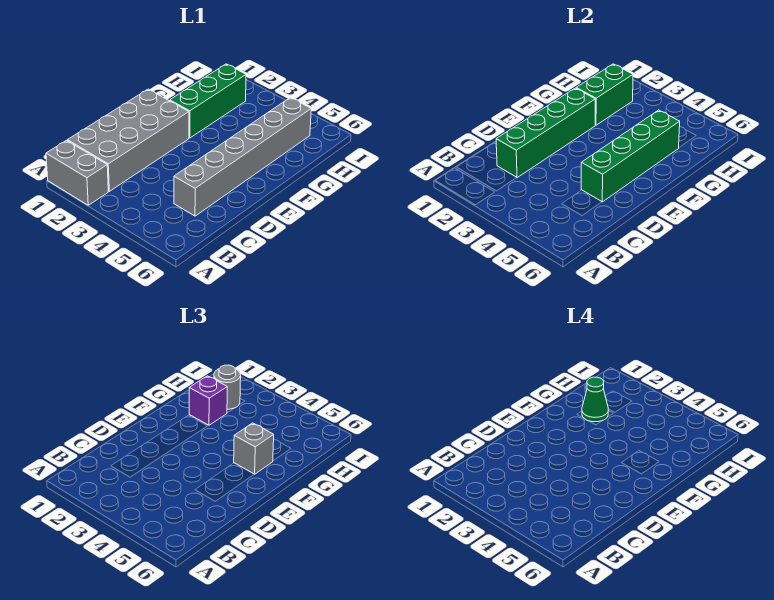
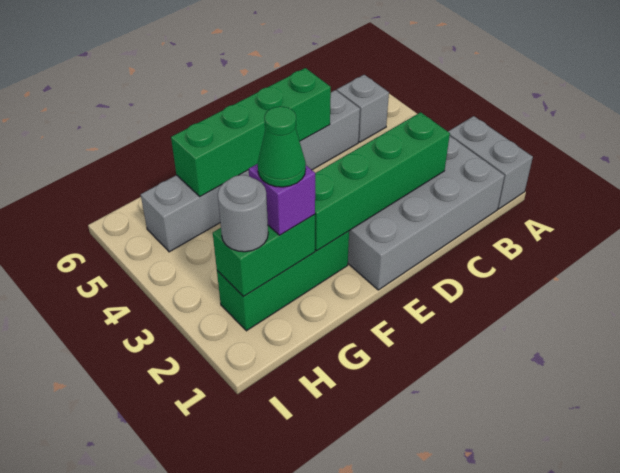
grey 1x1 brick [234,423,274,474] -> grey 1x1 brick moved to [337,75,389,142]

